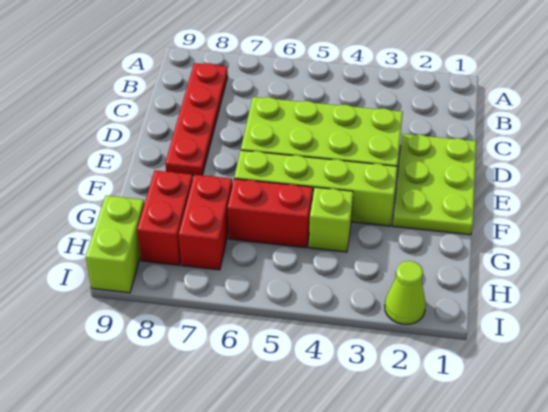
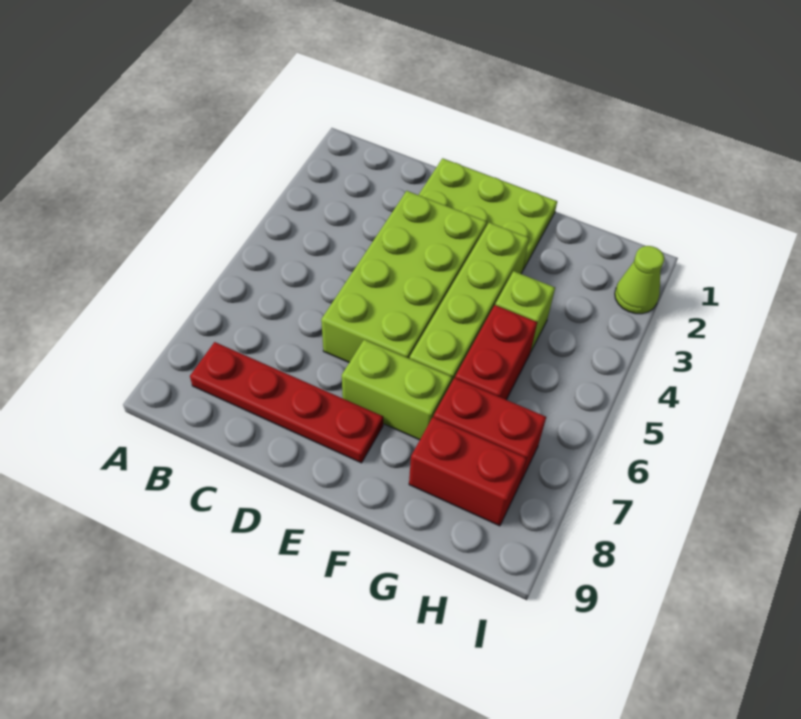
lime 1x2 brick [86,196,144,293] -> lime 1x2 brick moved to [342,340,452,440]

